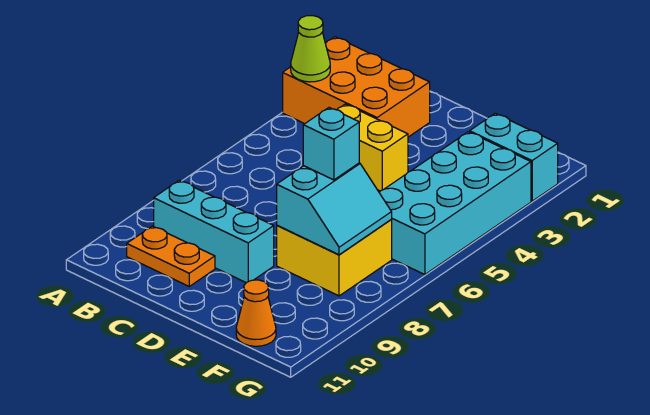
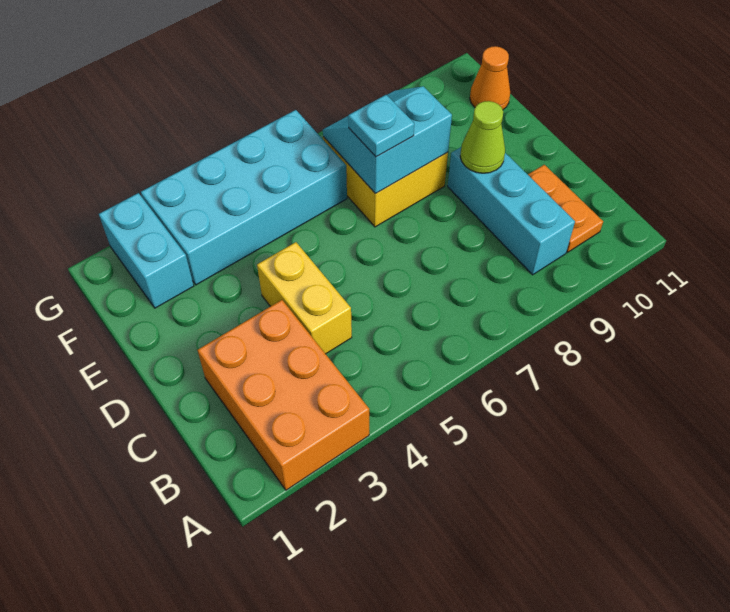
lime 1x1 cone [291,16,330,82] -> lime 1x1 cone moved to [460,101,505,173]
cyan 1x1 brick [303,108,359,180] -> cyan 1x1 plate [348,95,414,157]

